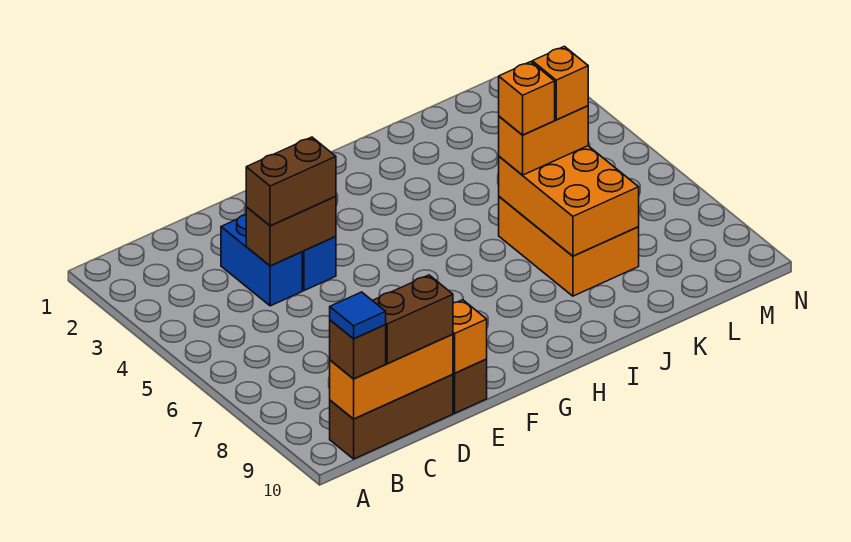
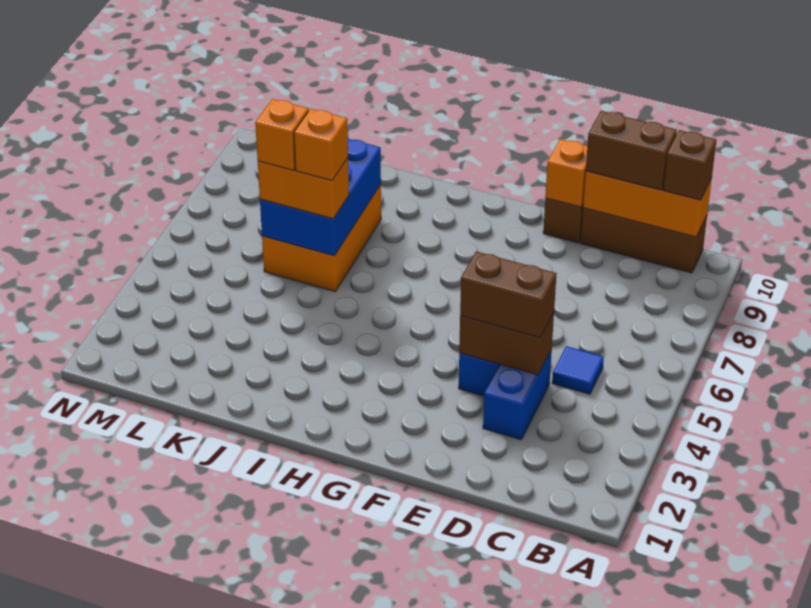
blue 1x1 tile [330,292,386,339] -> blue 1x1 tile moved to [552,346,604,394]
orange 2x3 brick [499,146,639,256] -> blue 2x3 brick [260,139,381,256]

